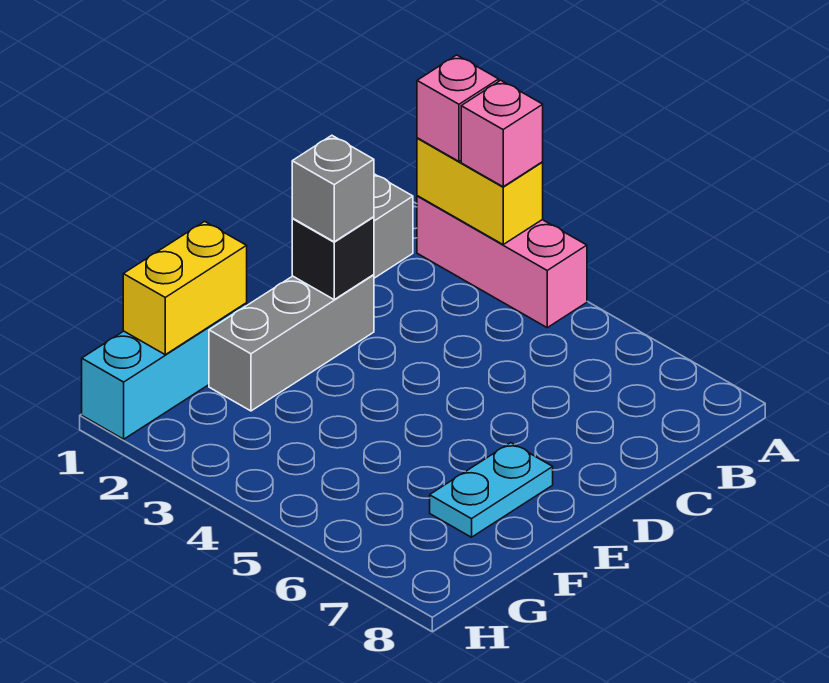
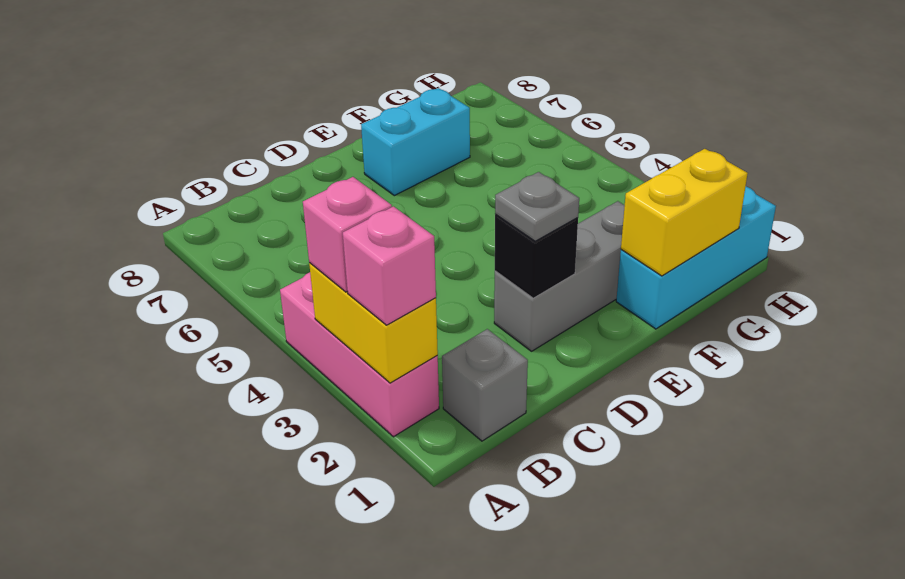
grey 1x1 brick [292,135,374,242] -> grey 1x1 plate [495,172,579,241]
cyan 1x2 plate [430,443,553,537] -> cyan 1x2 brick [361,88,470,196]

